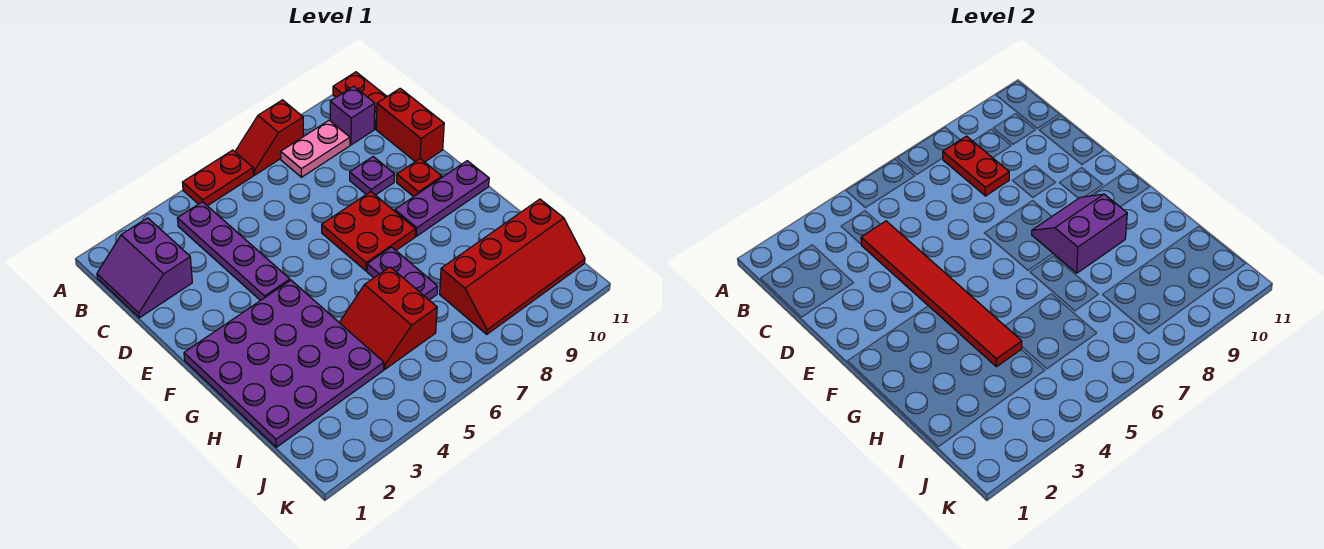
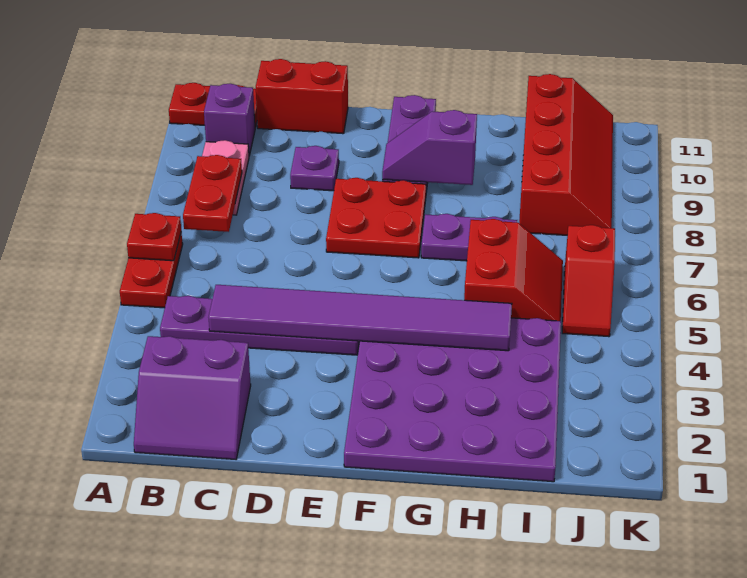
red 1x2 slope [235,100,303,175] -> red 1x2 slope moved to [562,225,615,337]
red 1x2 plate [943,136,1009,196] -> red 1x2 plate turned to [183,155,242,232]
red 1x6 tile [861,221,1022,367] -> purple 1x6 tile [208,285,512,351]
red 1x1 plate [397,159,442,197] -> red 1x1 plate moved to [127,213,181,261]
purple 2x2 slope [1032,194,1127,273] -> purple 1x2 slope [382,110,477,185]
red 2x2 slope [339,267,437,369] -> red 2x2 slope turned to [464,219,563,321]

